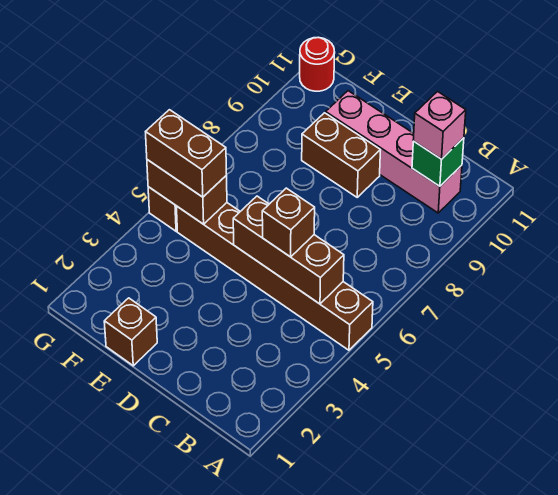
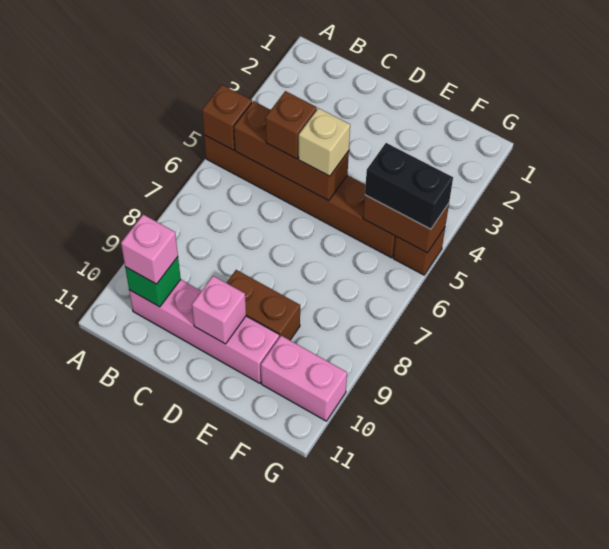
none -> tan 1x1 brick [299,108,350,176]
none -> pink 1x1 brick [192,276,246,344]
brown 1x1 brick [104,298,157,366] -> brown 1x1 brick moved to [202,85,252,150]
brown 1x2 brick [146,110,227,197] -> black 1x2 brick [365,143,453,229]
none -> pink 1x2 brick [261,336,347,421]
red 1x1 round brick [300,38,335,91] -> none

